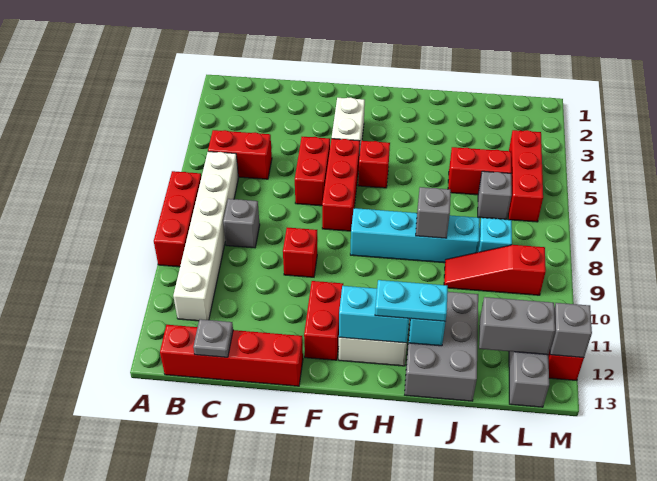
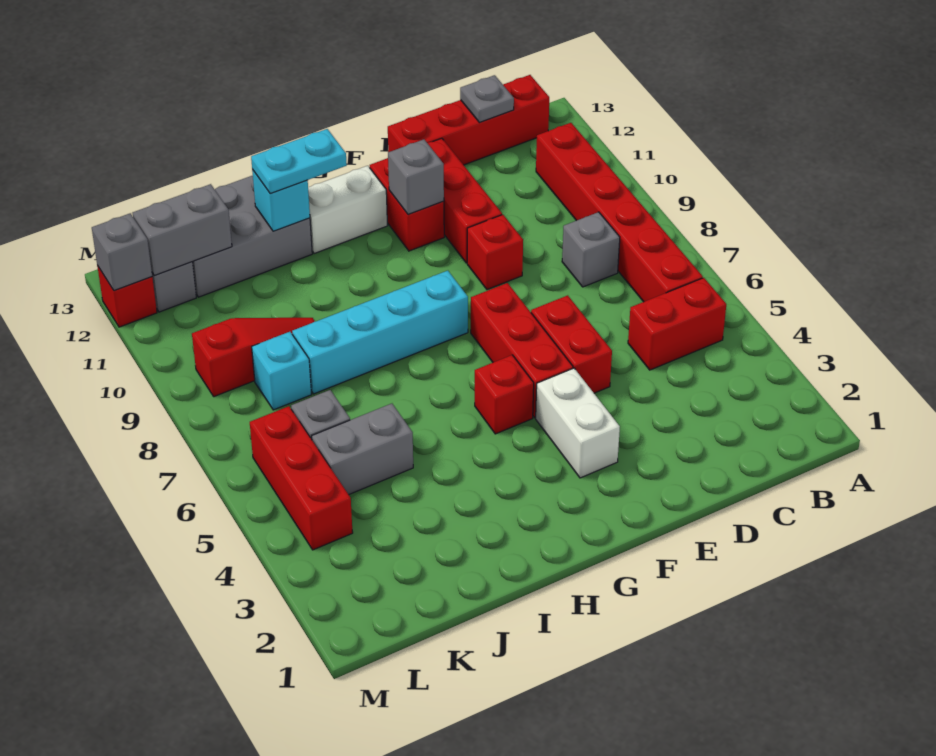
red 1x3 brick [154,171,201,267] -> red 1x3 brick moved to [428,138,502,263]
white 1x6 brick [173,152,238,321] -> red 1x6 brick [536,123,703,302]
cyan 1x2 brick [339,286,409,343] -> none
grey 1x1 brick [416,187,451,238] -> grey 1x1 brick moved to [388,139,444,215]
grey 2x3 brick [405,292,478,401] -> grey 2x3 brick turned to [192,176,312,297]
red 1x2 brick [448,147,511,195] -> grey 1x2 brick [312,404,413,495]

